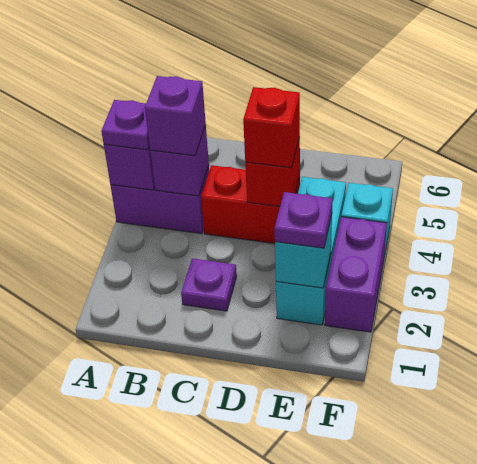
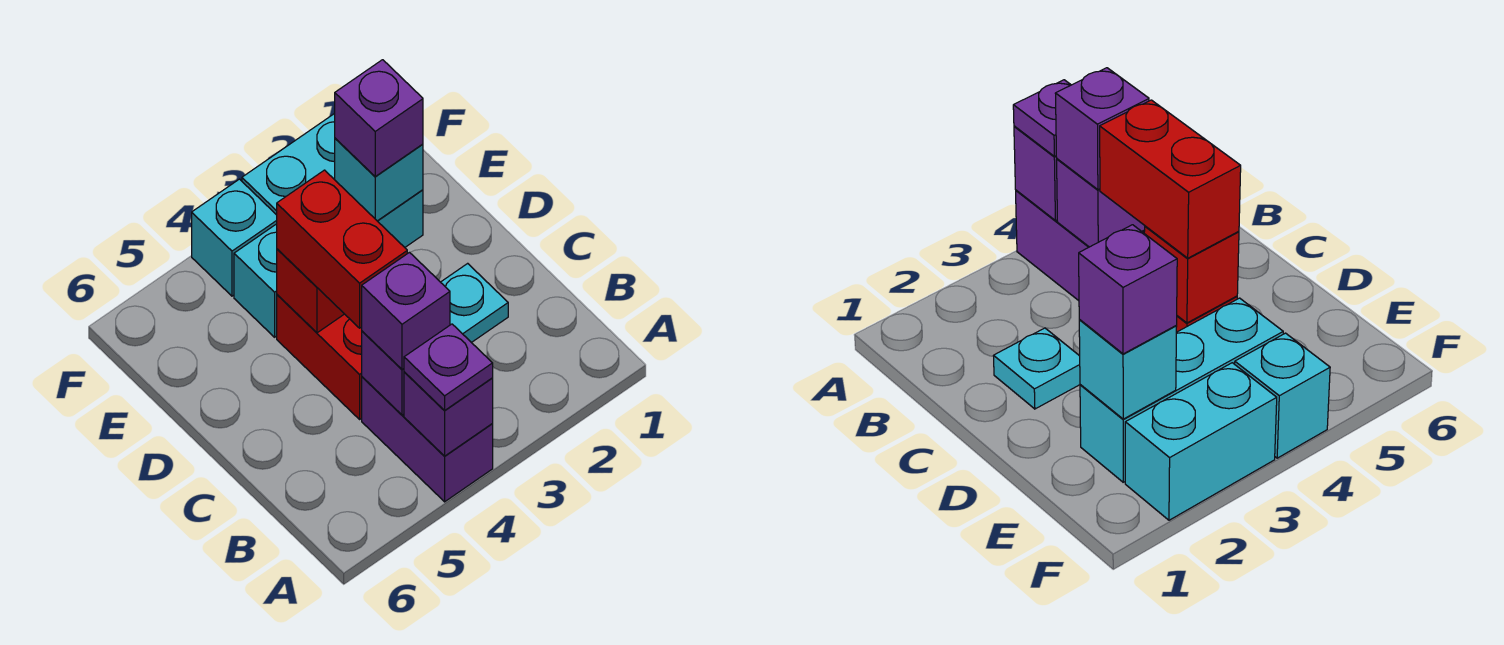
purple 1x1 plate [181,258,237,311] -> cyan 1x1 plate [441,263,508,343]
red 1x1 brick [243,87,300,168] -> red 1x2 brick [277,170,407,328]
purple 1x1 plate [275,192,333,248] -> purple 1x1 brick [335,60,423,176]
purple 1x2 brick [325,217,387,332] -> cyan 1x2 brick [242,113,335,215]

